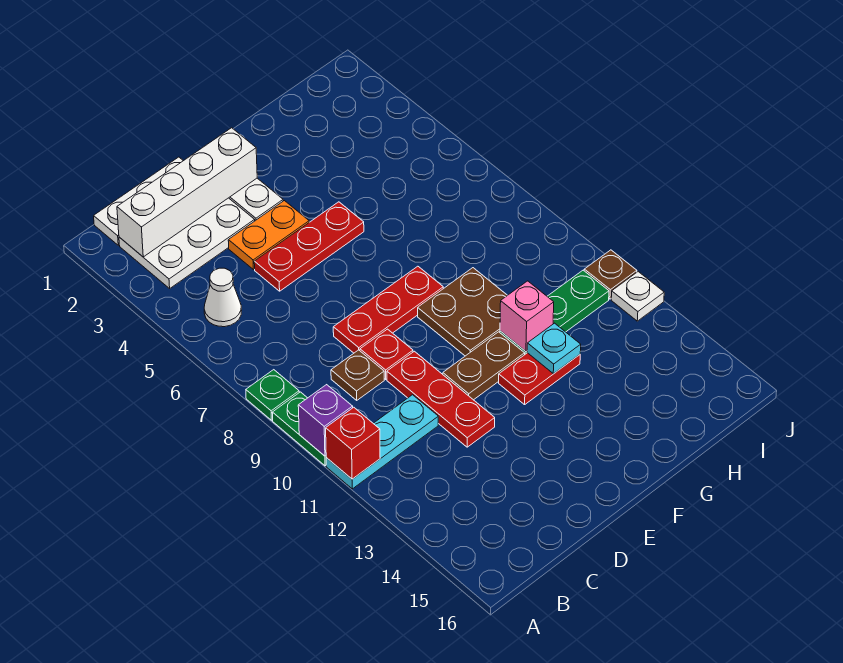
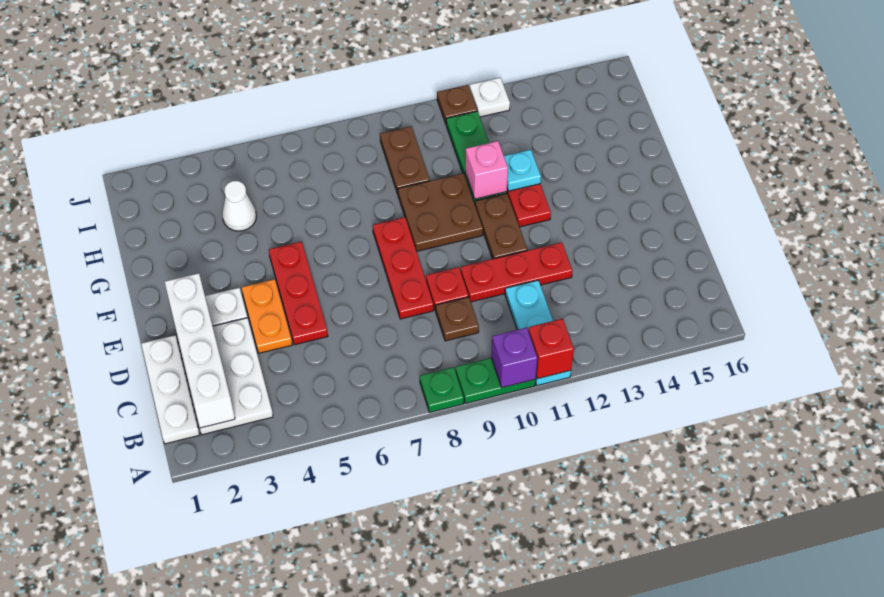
white 1x1 cone [204,268,242,327] -> white 1x1 cone moved to [222,181,256,231]
none -> brown 1x2 plate [380,126,430,194]

